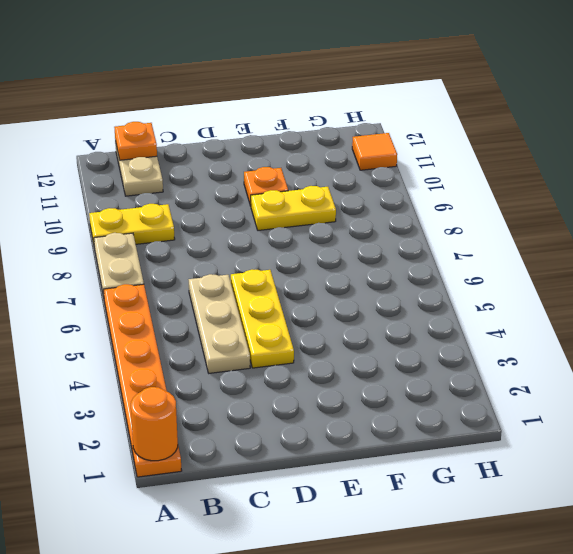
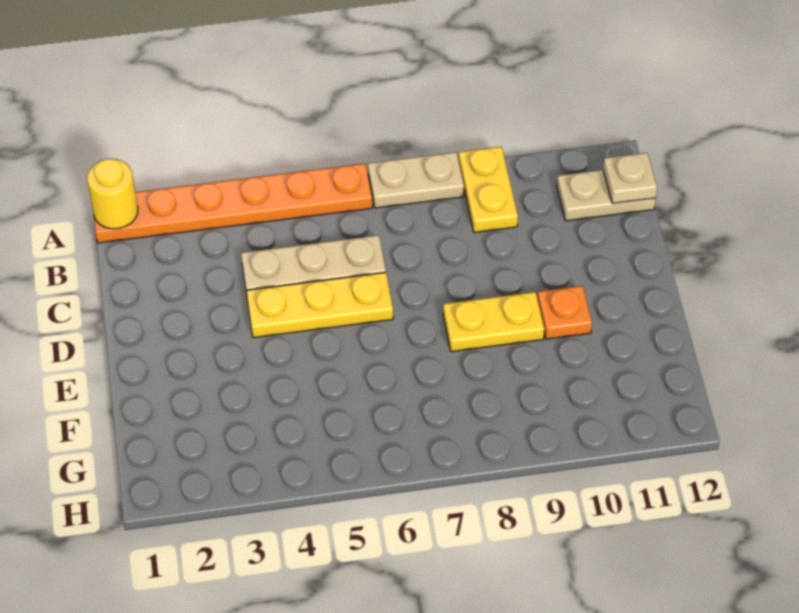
orange 1x1 round brick [131,387,178,461] -> yellow 1x1 round brick [87,159,138,229]
orange 1x1 plate [114,122,157,160] -> tan 1x1 plate [603,153,657,203]
yellow 1x2 plate [251,186,336,230] -> yellow 1x2 plate turned to [443,292,544,352]
orange 1x1 tile [352,133,397,170] -> none

